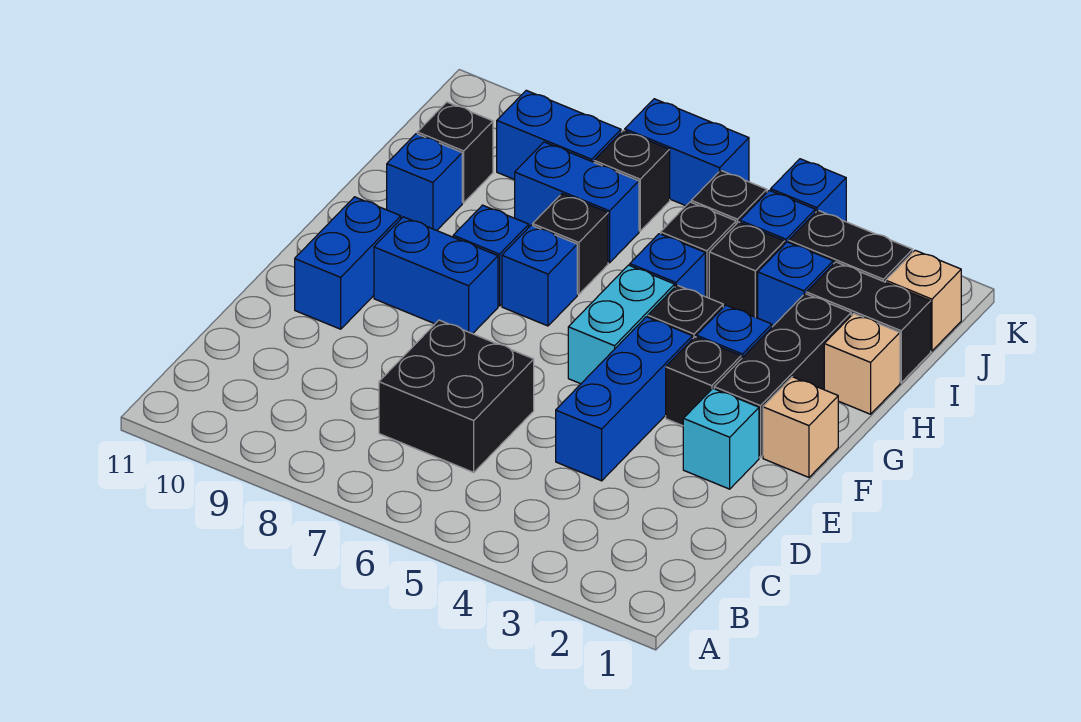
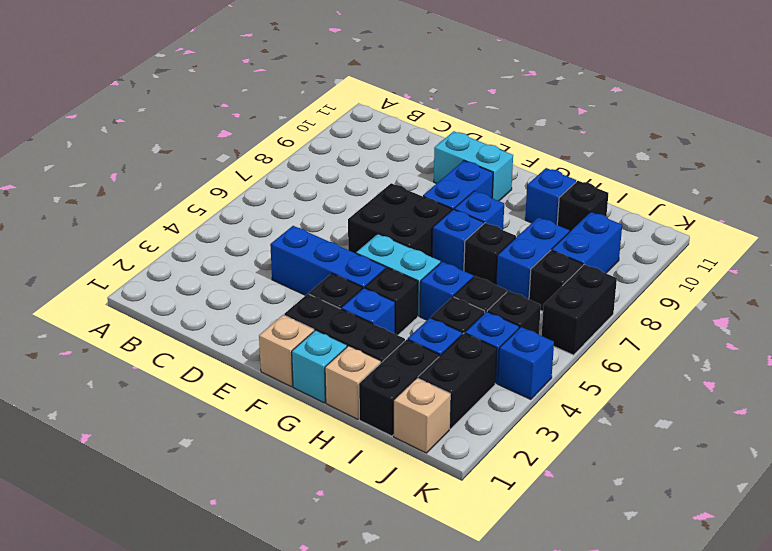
black 2x2 brick [379,320,534,472] -> black 2x2 brick moved to [348,183,452,257]
cyan 1x1 brick [683,389,759,489] -> cyan 1x1 brick moved to [292,330,347,403]
blue 1x2 brick [295,197,401,329] -> cyan 1x2 brick [434,131,513,201]
blue 1x2 brick [625,99,749,206] -> black 1x2 brick [542,264,617,355]

